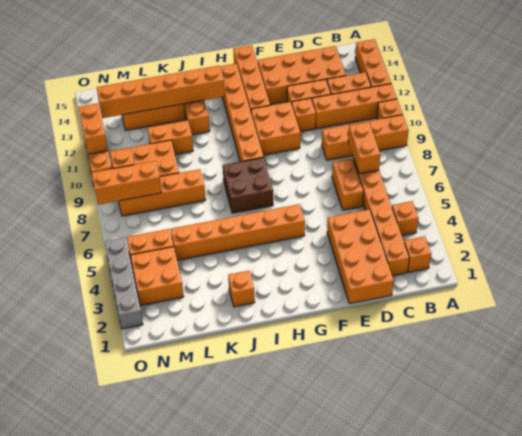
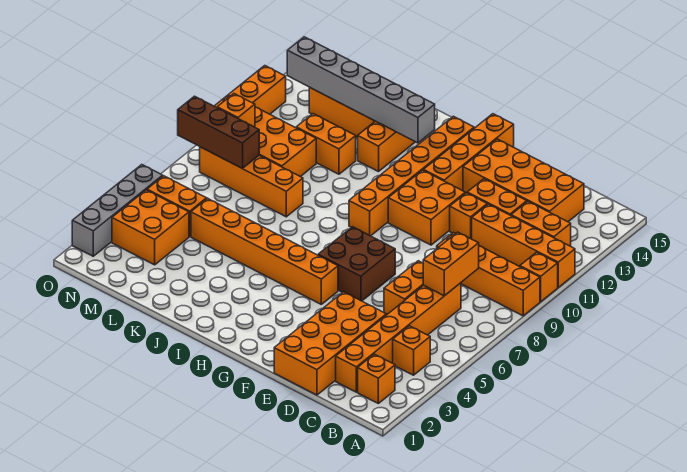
orange 1x3 brick [355,39,391,87] -> none
brown 2x2 brick [223,157,273,213] -> brown 2x2 brick moved to [318,227,395,301]
orange 1x6 brick [97,65,225,118] -> grey 1x6 brick [287,37,435,143]
orange 1x1 brick [228,271,255,307] -> none
orange 1x3 brick [92,161,161,205] -> brown 1x3 brick [178,96,259,168]
orange 1x2 brick [79,103,108,154] -> none

